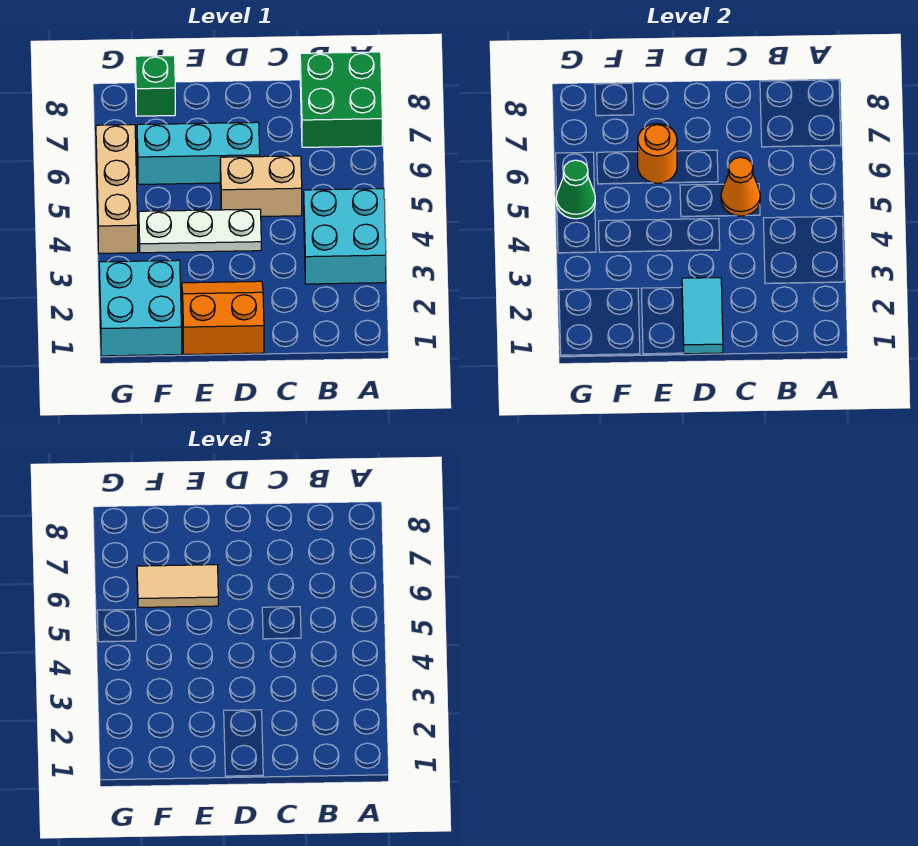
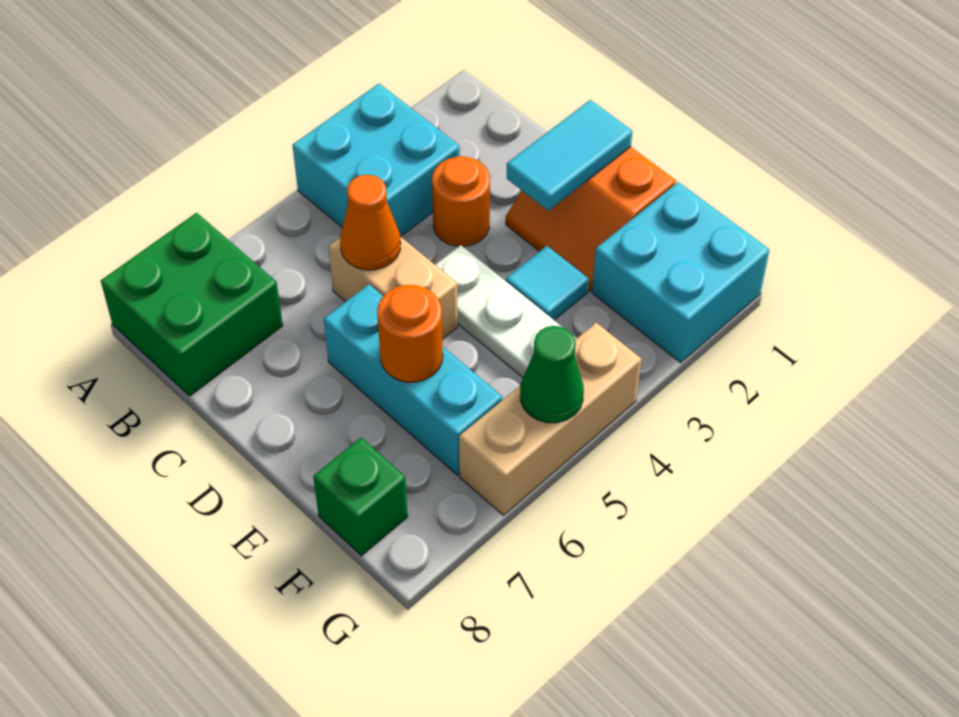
none -> orange 1x1 round brick [432,156,490,246]
none -> cyan 1x1 tile [506,246,589,320]
tan 1x2 tile [137,565,218,607] -> none

